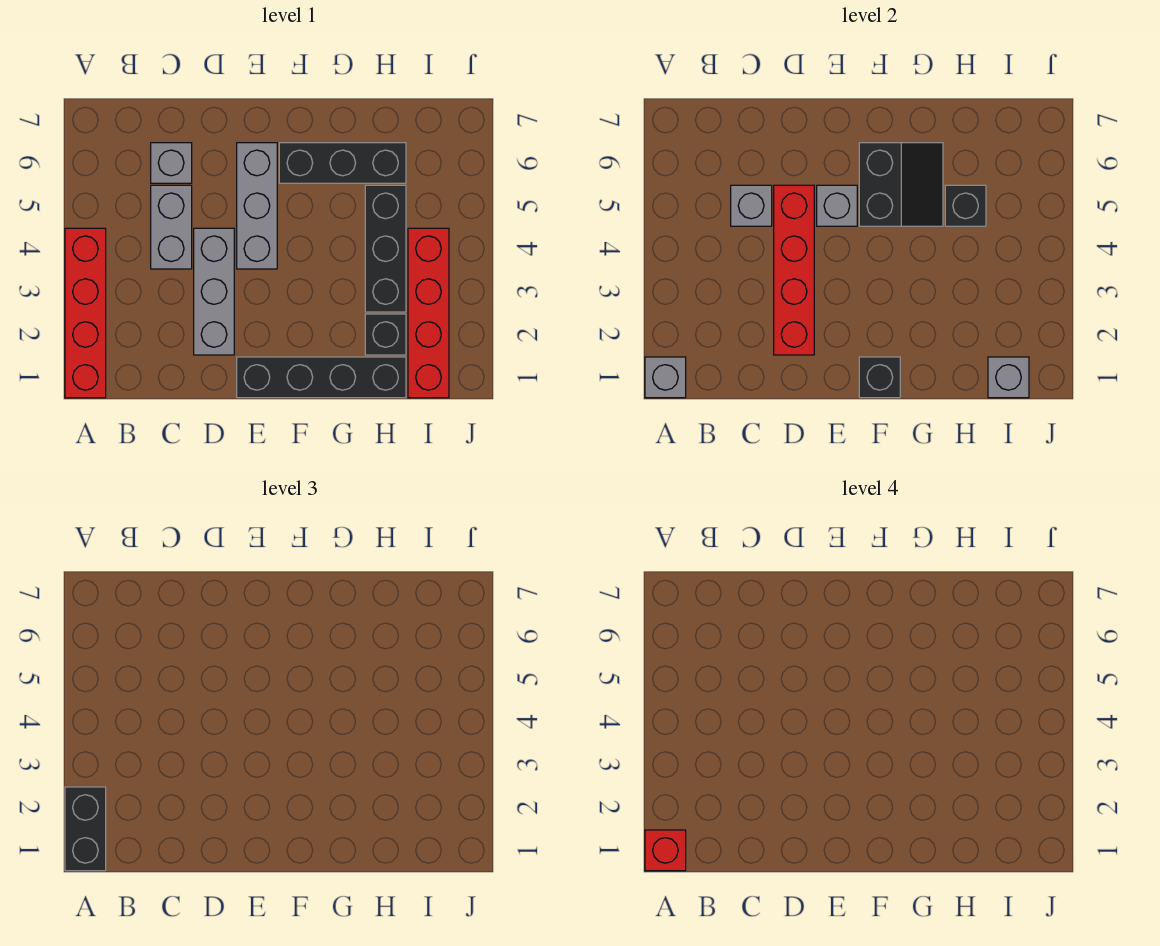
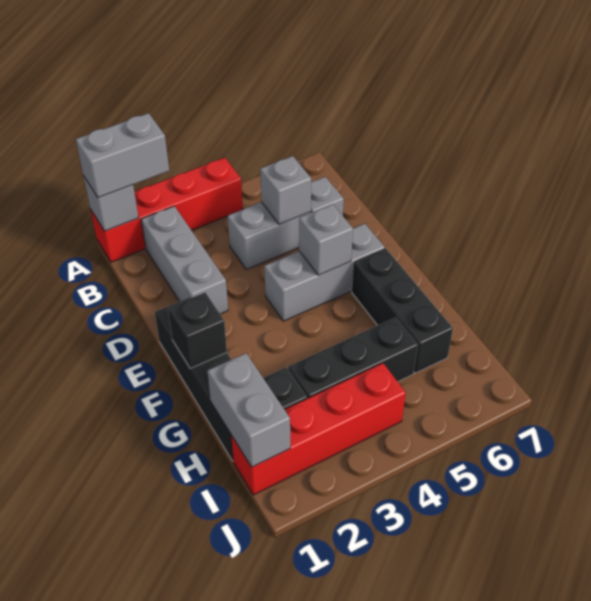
black 1x2 brick [65,787,106,871] -> grey 1x2 brick [76,113,169,198]
red 1x1 brick [645,830,686,871] -> none
grey 1x3 brick [194,228,234,355] -> grey 1x3 brick turned to [141,206,228,314]
red 1x4 brick [774,185,814,355] -> none
black 2x2 slope [859,143,943,226] -> none
black 1x1 brick [945,185,986,226] -> none
grey 1x1 brick [988,357,1029,398] -> grey 1x2 brick [207,353,290,467]

